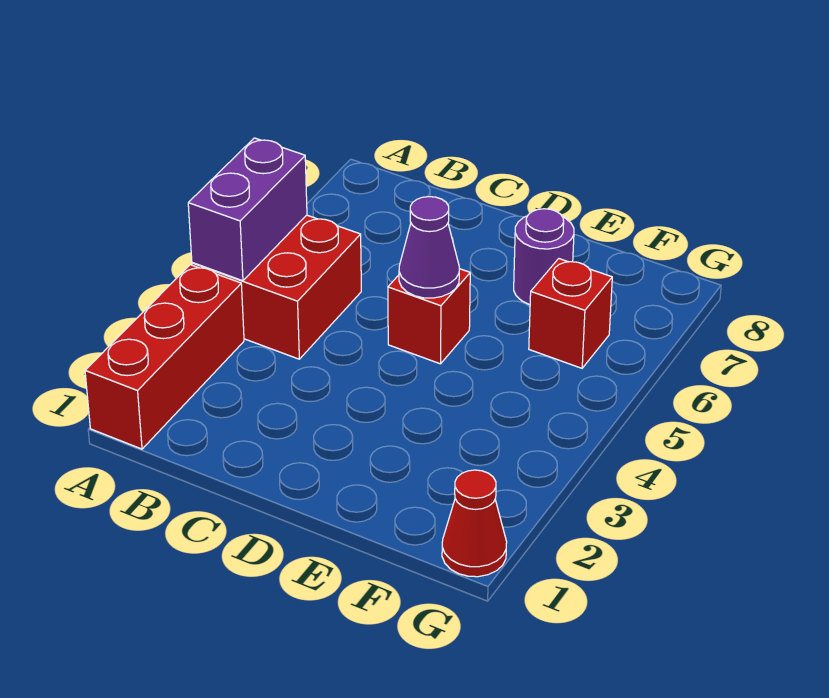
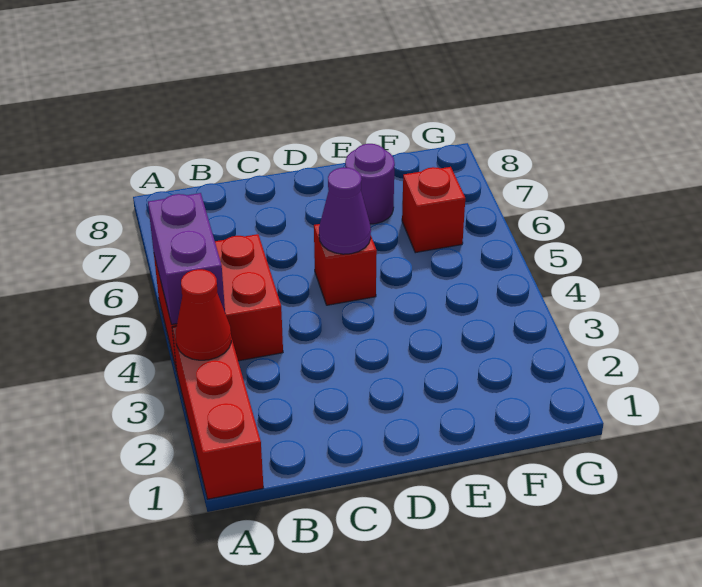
red 1x1 cone [442,470,507,577] -> red 1x1 cone moved to [176,269,231,360]

